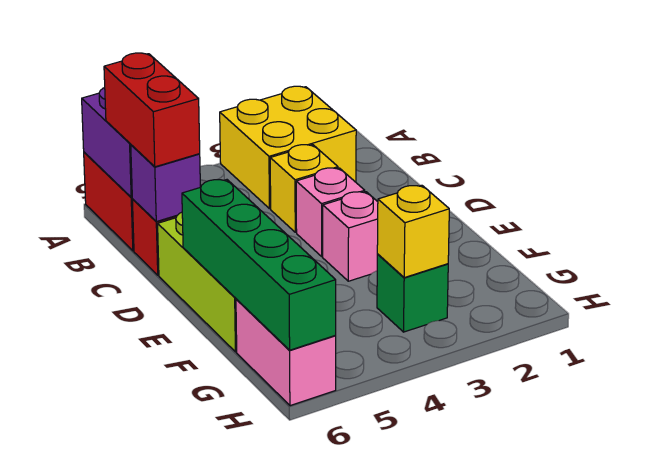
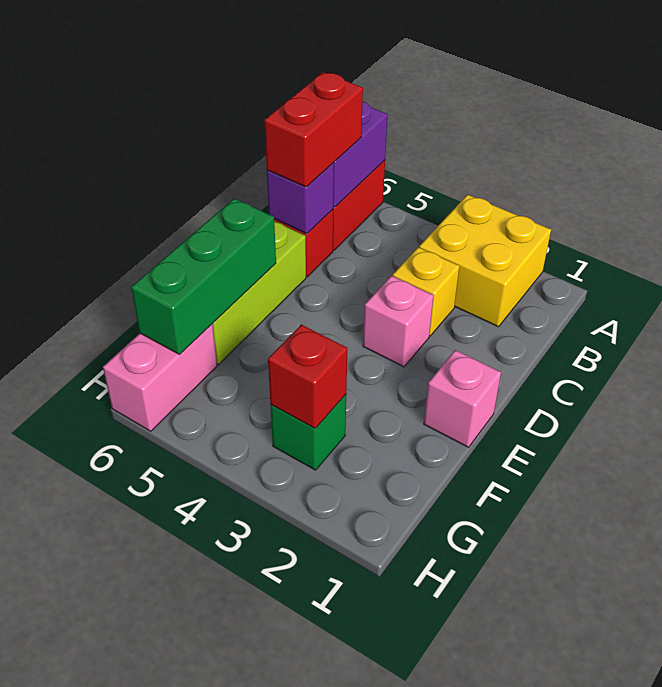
pink 1x1 brick [323,192,378,281] -> pink 1x1 brick moved to [424,350,501,447]
green 1x4 brick [182,180,336,350] -> green 1x3 brick [131,199,276,354]
yellow 1x1 brick [377,185,449,278] -> red 1x1 brick [268,325,347,428]

